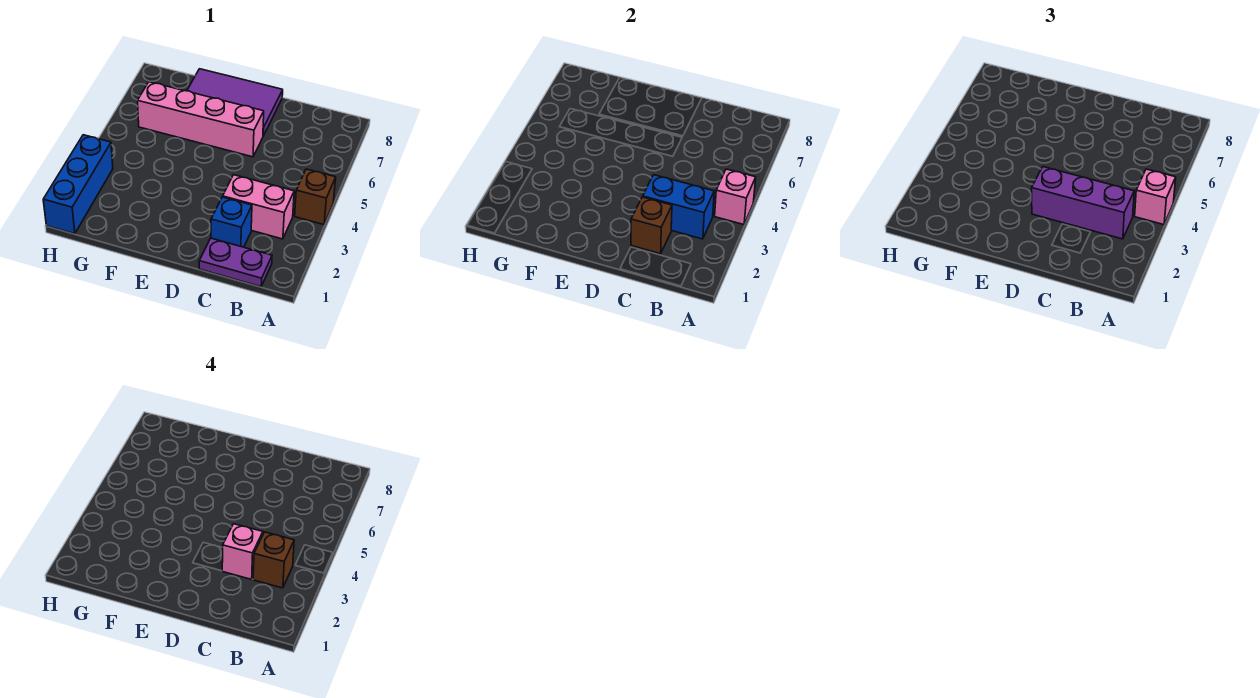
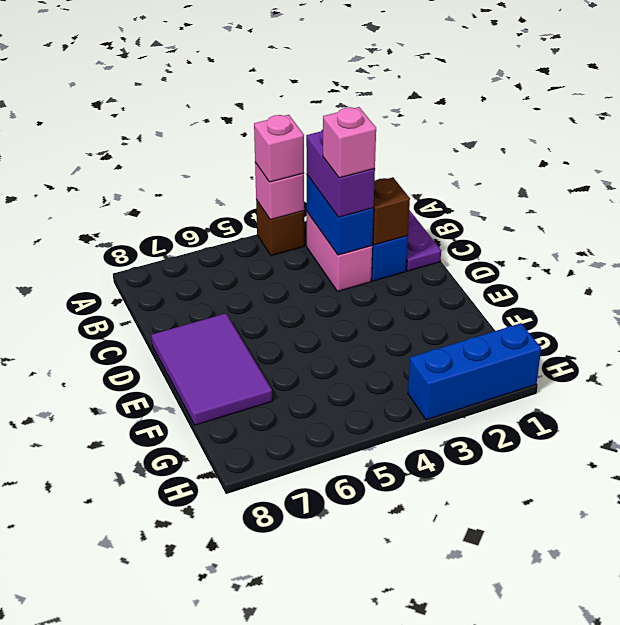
purple 1x3 brick [1032,167,1134,239] -> purple 1x2 brick [306,129,375,217]
brown 1x1 brick [253,532,294,588] -> none
pink 1x4 brick [138,82,264,157] -> none

